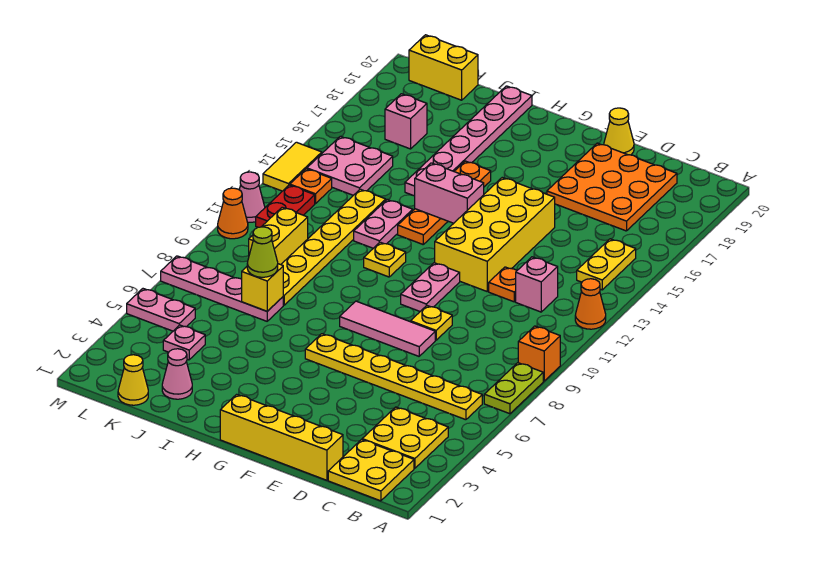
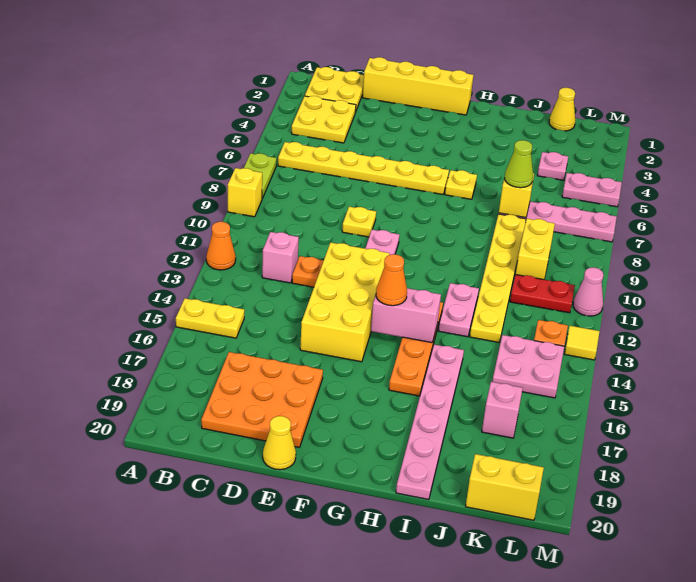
orange 1x1 brick [518,326,560,381] -> yellow 1x1 brick [228,168,262,217]
yellow 1x2 plate [577,239,636,290] -> yellow 1x2 plate turned to [176,298,244,338]
pink 1x3 tile [340,301,435,356] -> none
yellow 1x1 plate [364,242,406,277] -> yellow 1x1 plate moved to [445,170,477,199]
pink 1x1 cone [162,349,192,399] -> none
red 1x2 plate [256,185,315,227] -> red 1x2 plate turned to [510,275,575,313]
orange 1x1 cone [218,188,248,239] -> orange 1x1 cone moved to [376,254,407,306]
yellow 1x2 tile [263,142,322,191] -> yellow 1x1 tile [565,326,600,360]

